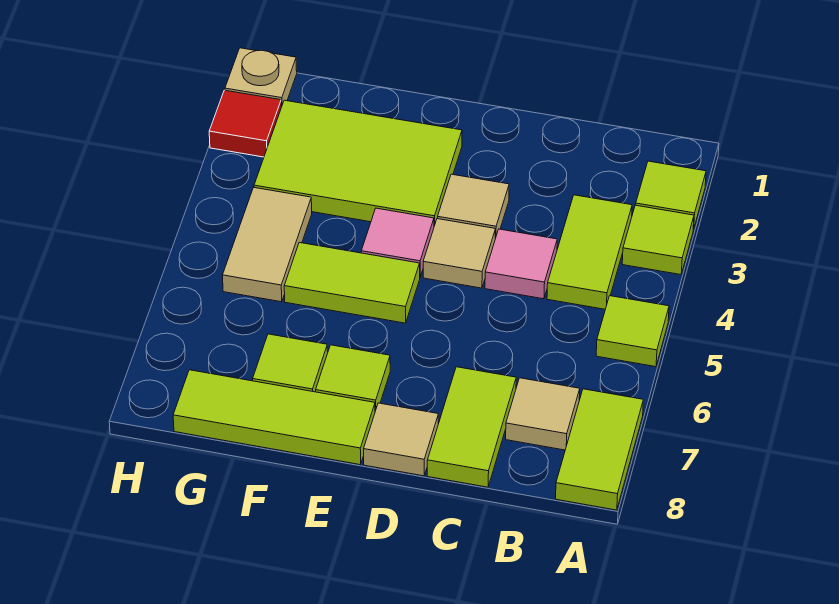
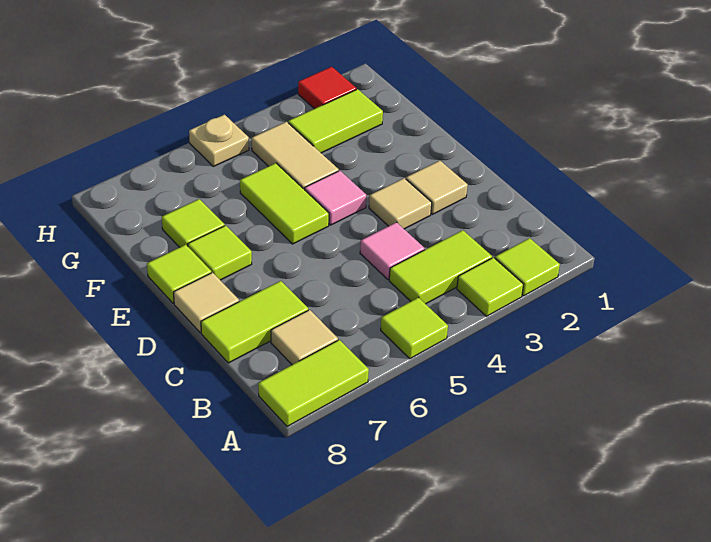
tan 1x1 tile [423,219,496,288] -> tan 1x1 tile moved to [406,161,468,214]
lime 2x3 tile [254,100,462,226] -> lime 1x2 tile [288,89,383,153]
lime 1x3 tile [173,370,375,465] -> lime 1x1 tile [147,245,211,303]
tan 1x2 tile [223,188,312,302] -> tan 1x2 tile turned to [252,122,339,190]
tan 1x1 plate [225,48,297,107] -> tan 1x1 plate moved to [189,115,249,166]

